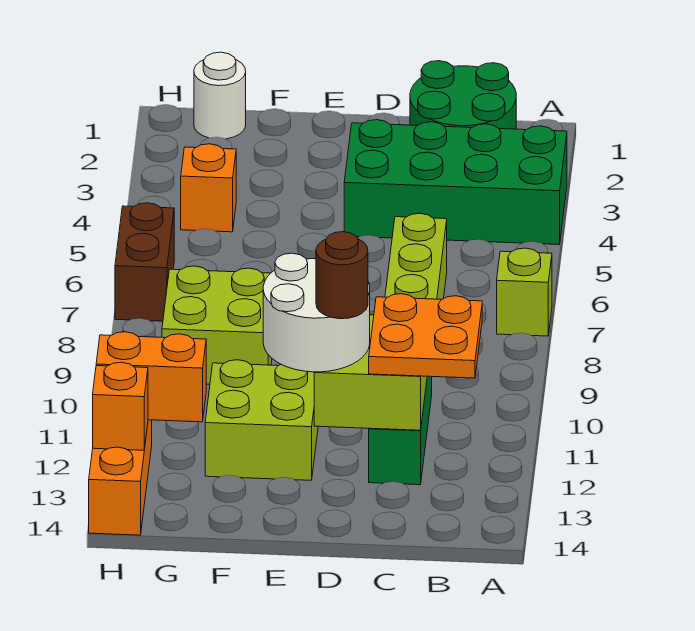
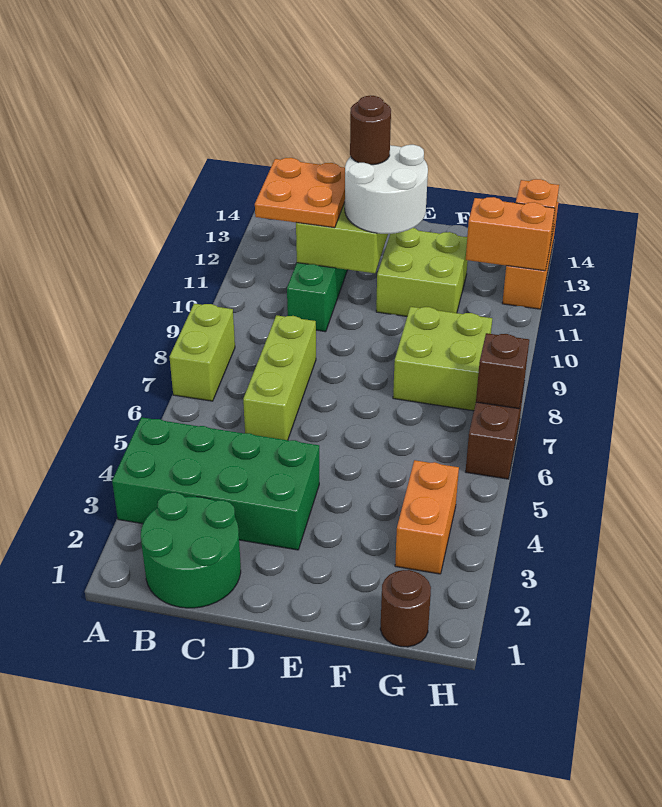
lime 1x1 brick [497,248,552,336] -> lime 1x2 brick [170,304,235,401]
white 1x1 round brick [194,52,246,139] -> brown 1x1 round brick [380,570,431,647]
orange 1x1 brick [181,144,236,232] -> orange 1x2 brick [395,460,459,574]
none -> brown 1x1 brick [476,333,529,409]

